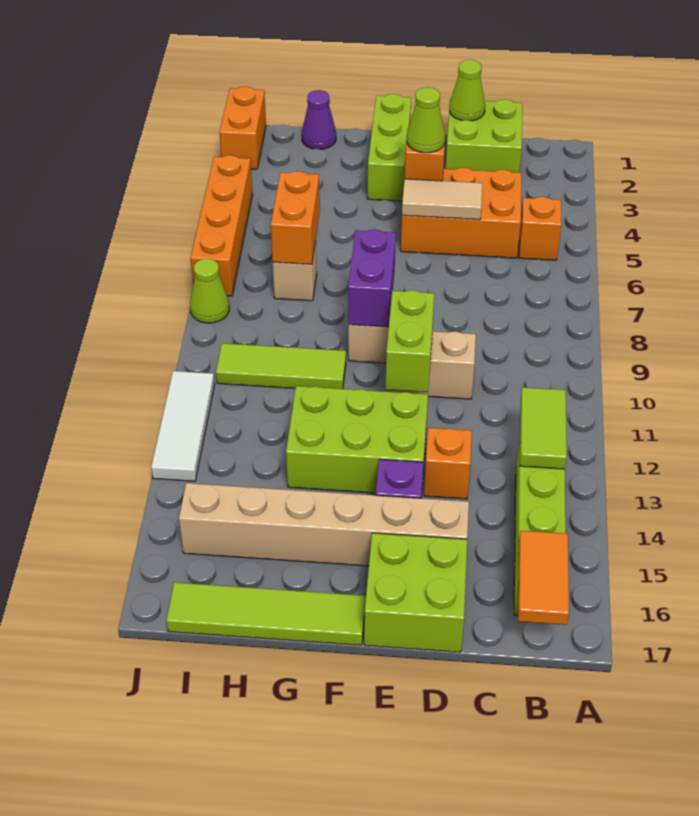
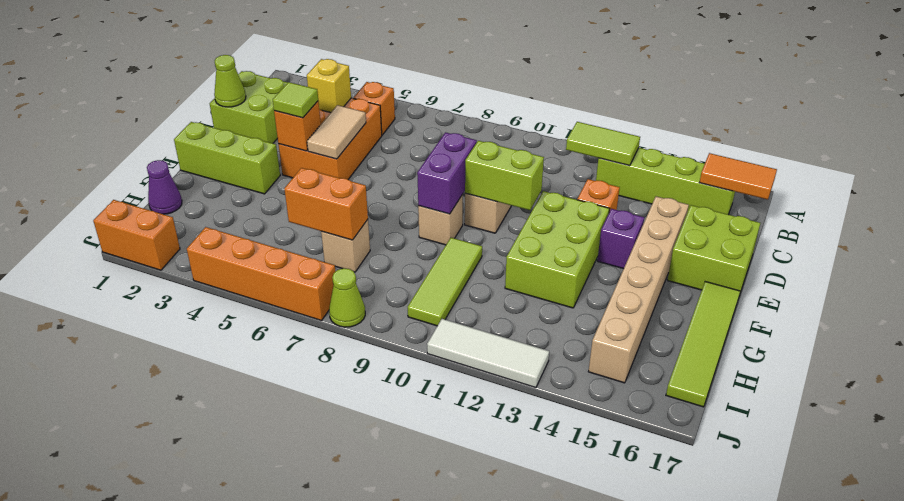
none -> yellow 1x1 brick [307,59,351,113]
lime 1x1 cone [407,87,445,153] -> lime 1x1 tile [273,82,318,118]
purple 1x2 brick [348,230,396,327] -> purple 1x2 brick turned to [417,132,477,214]

